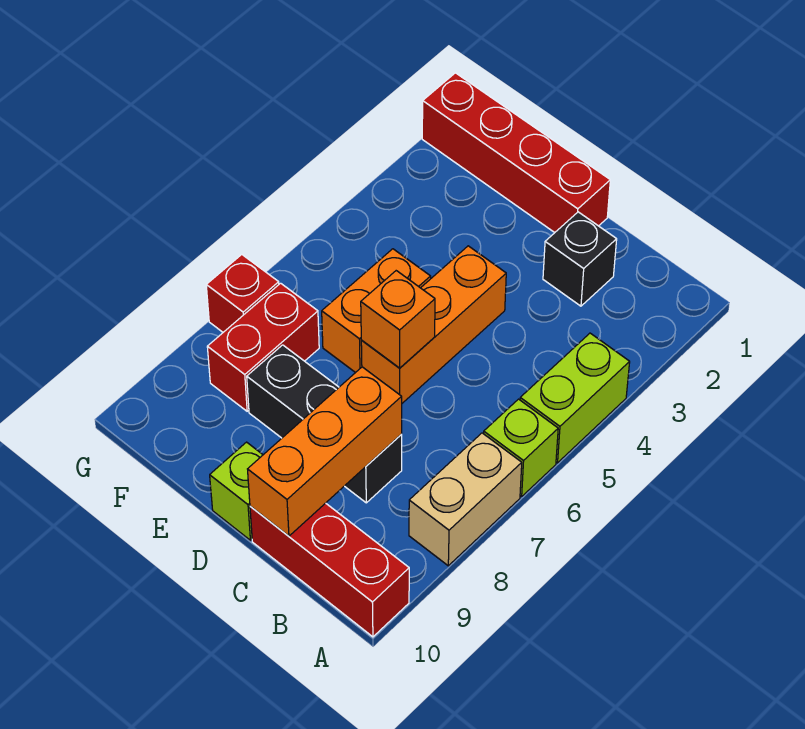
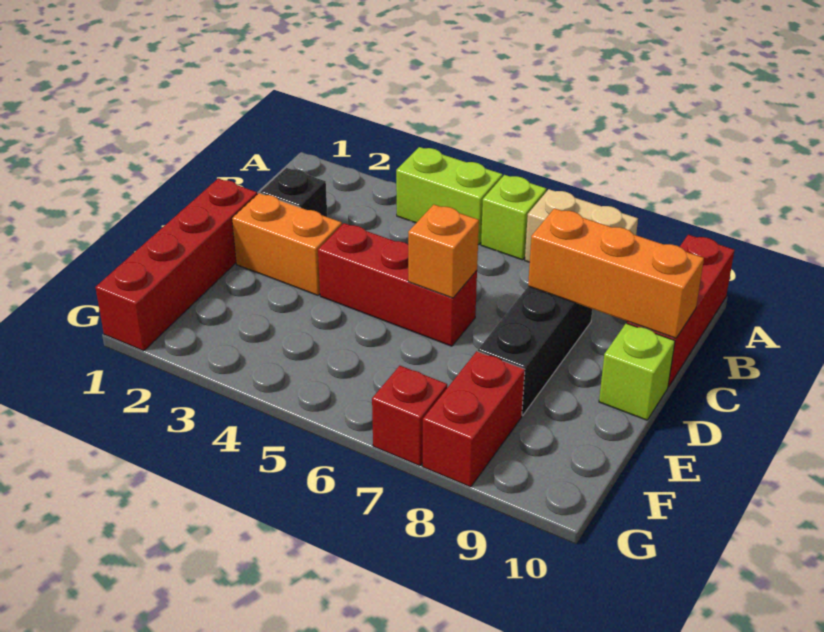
orange 1x3 brick [361,246,506,403] -> red 1x3 brick [318,223,477,346]
orange 1x2 brick [322,249,431,373] -> orange 1x2 brick moved to [232,193,342,295]
red 1x2 brick [207,283,319,411] -> red 1x2 brick turned to [422,351,525,487]

